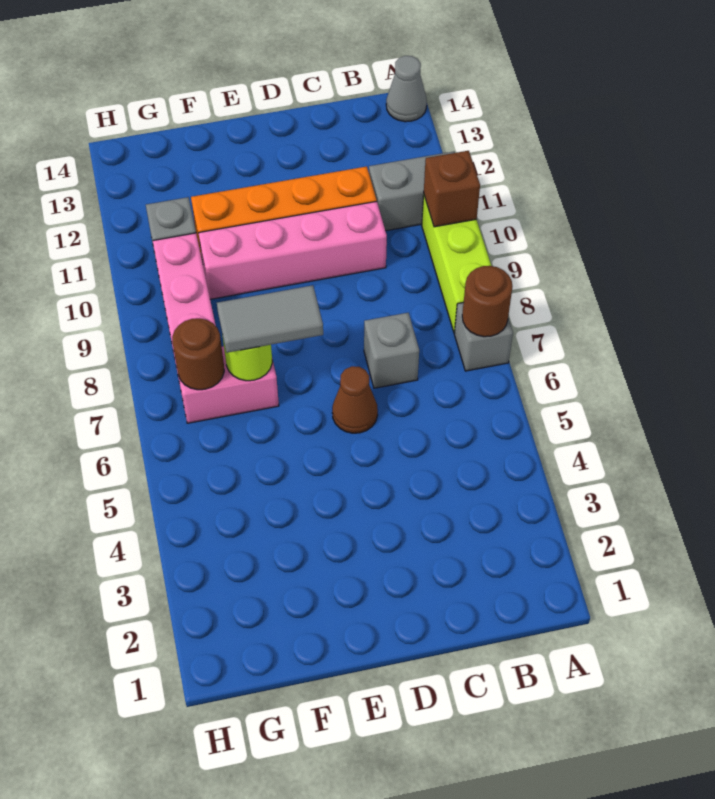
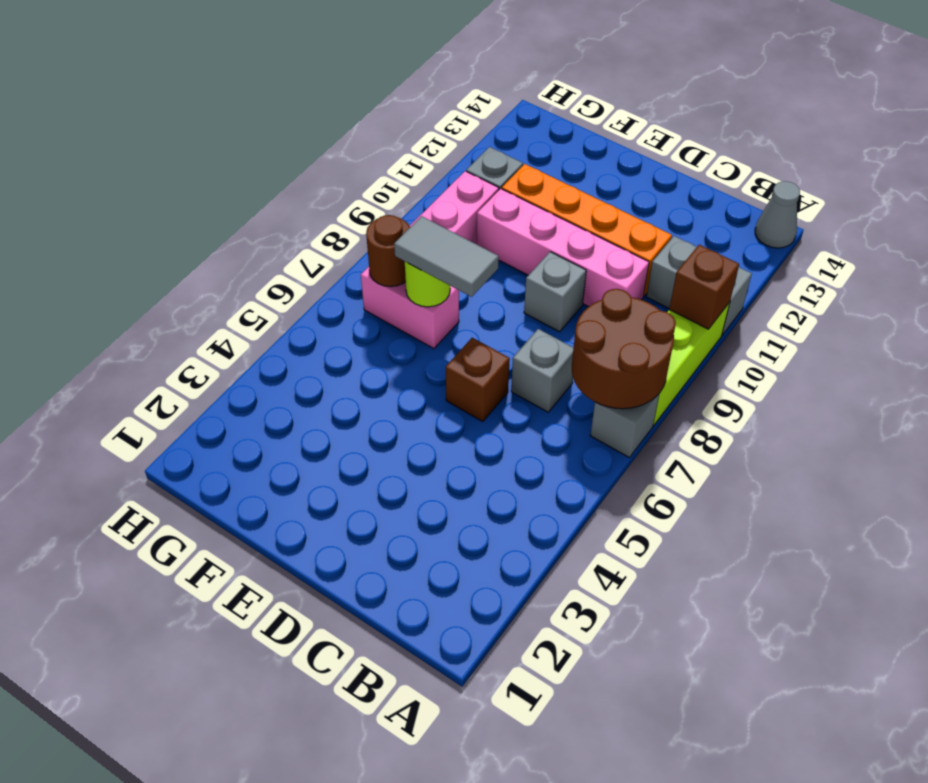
brown 1x1 round brick [462,266,513,337] -> brown 2x2 round brick [572,289,676,409]
brown 1x1 cone [332,366,378,433] -> brown 1x1 brick [446,338,510,421]
none -> grey 1x1 brick [524,252,586,332]

